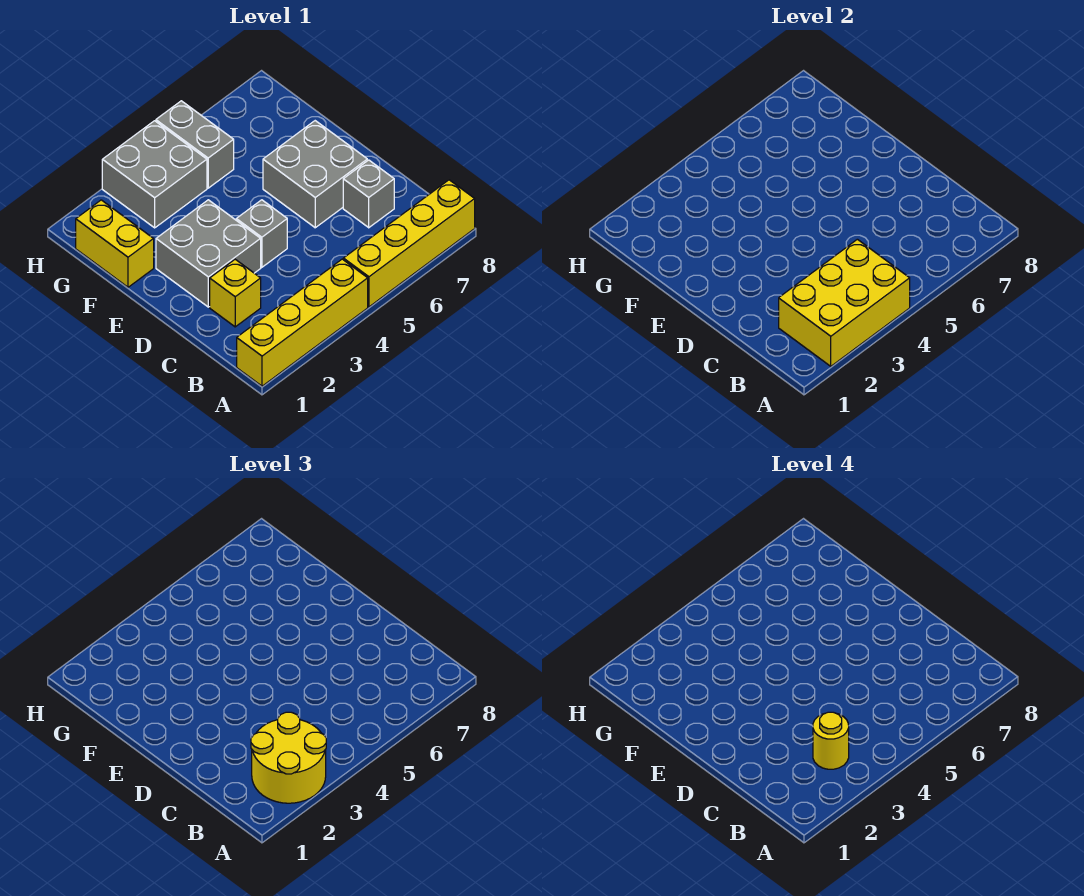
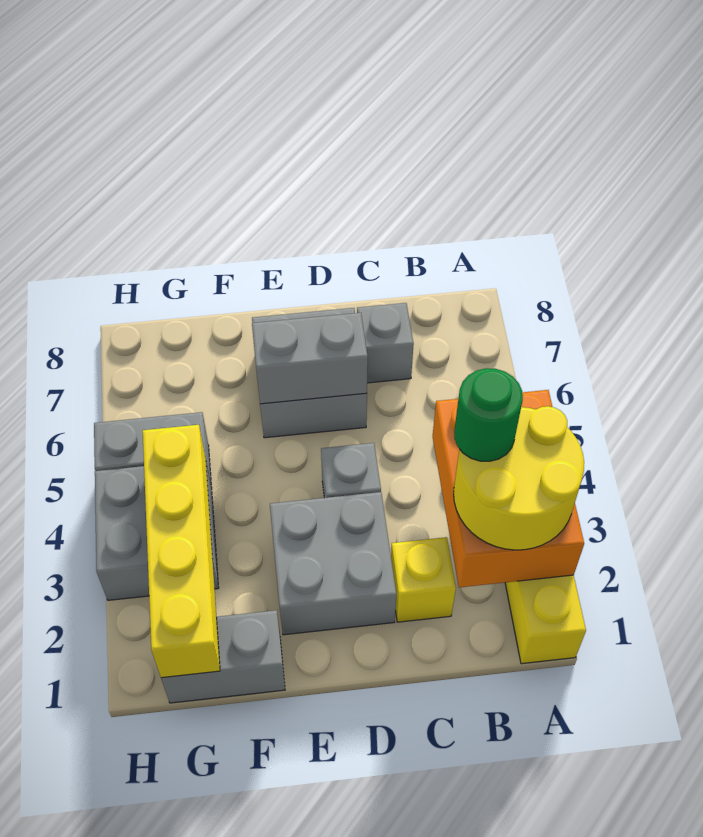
yellow 2x3 brick [779,239,910,366] -> orange 2x3 brick [433,390,584,587]
yellow 1x4 brick [343,180,475,307] -> yellow 1x4 brick moved to [143,425,220,678]
yellow 1x1 round brick [813,712,849,769] -> green 1x1 round brick [454,368,523,461]
none -> grey 1x2 brick [252,313,368,404]
yellow 1x2 brick [76,200,154,287] -> grey 1x2 brick [161,610,285,703]

